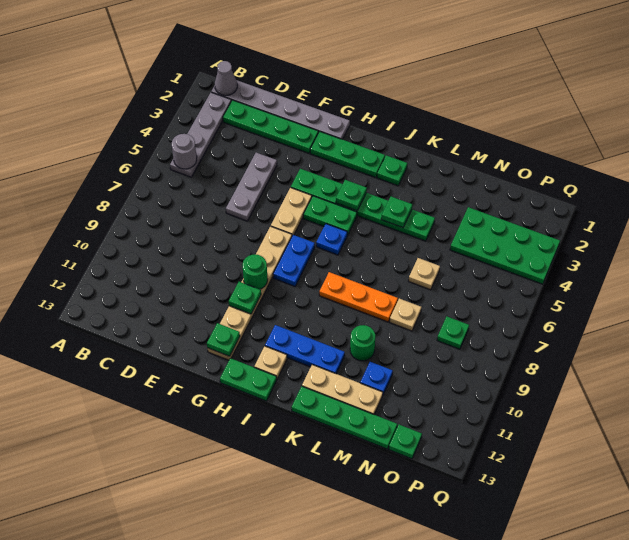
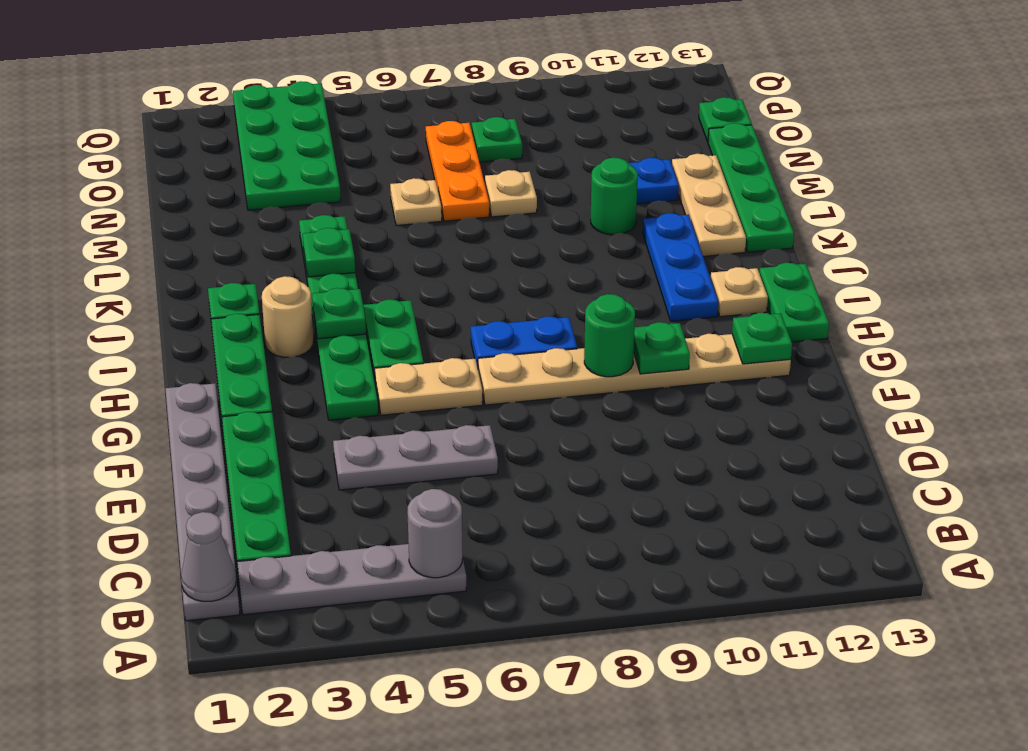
none -> tan 1x1 round brick [262,276,314,357]
blue 1x1 plate [316,224,347,255] -> none
orange 1x3 plate [319,272,398,322] -> orange 1x3 plate moved to [426,121,489,221]

